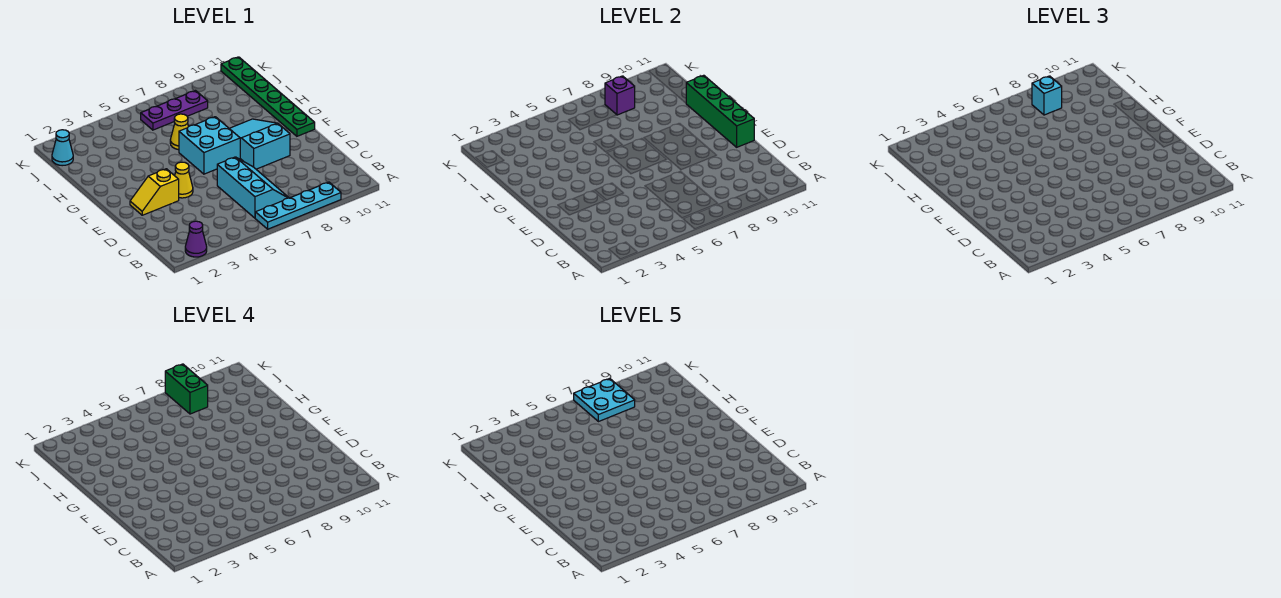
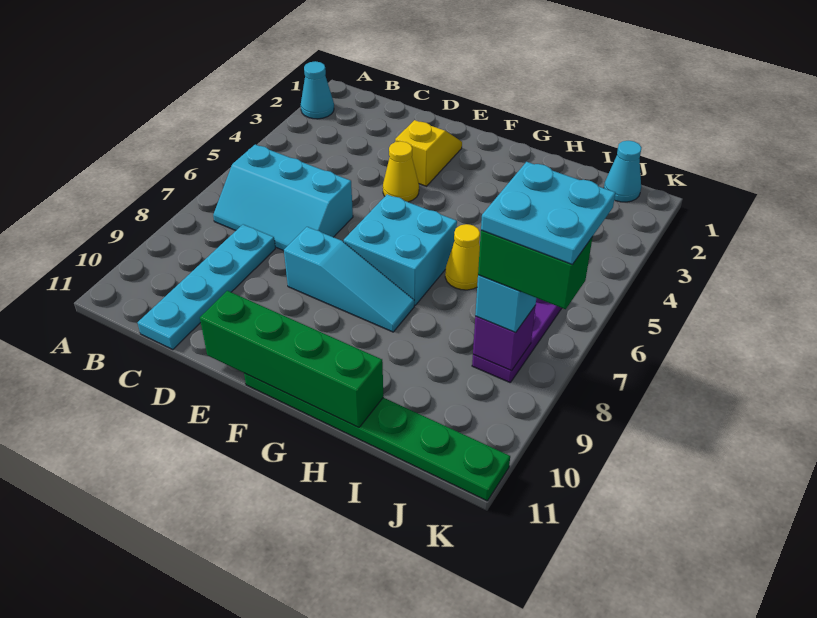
purple 1x1 cone [185,221,207,257] -> cyan 1x1 cone [301,61,334,119]
cyan 1x4 plate [255,182,341,229] -> cyan 1x4 plate moved to [138,224,275,350]
cyan 2x3 slope [229,119,290,169] -> cyan 1x3 slope [284,227,414,332]

